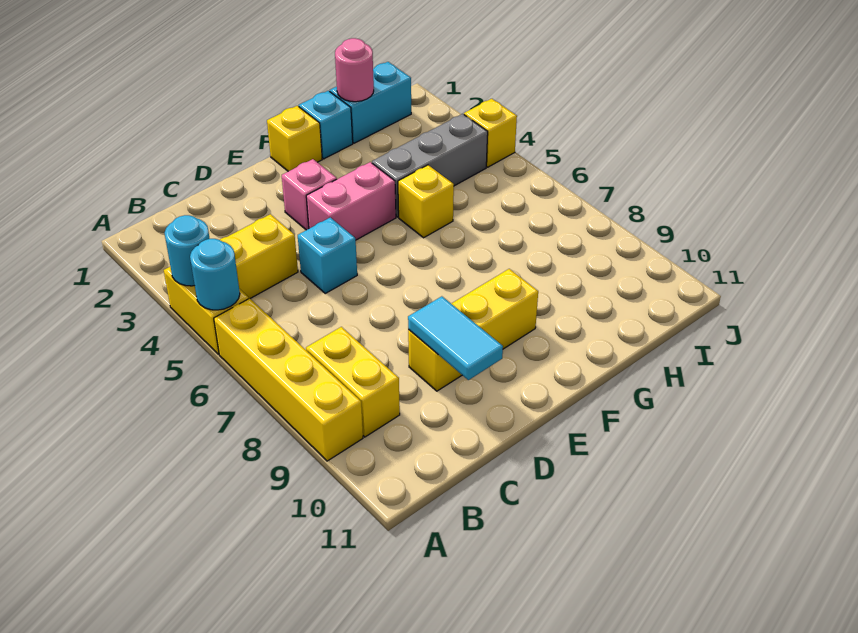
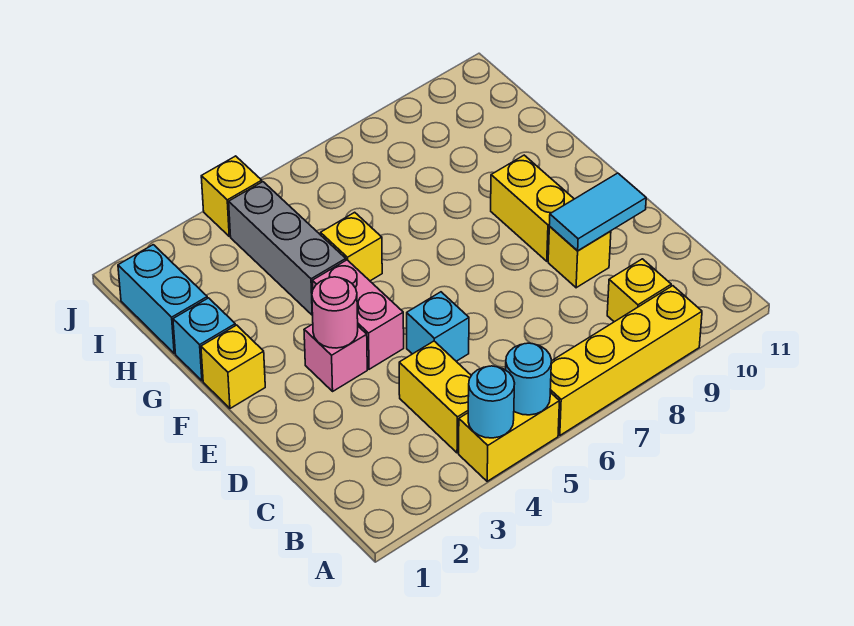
yellow 1x2 brick [306,327,400,437] -> yellow 1x1 brick [607,259,671,322]
pink 1x1 round brick [335,38,374,102] -> pink 1x1 round brick moved to [312,277,358,348]

